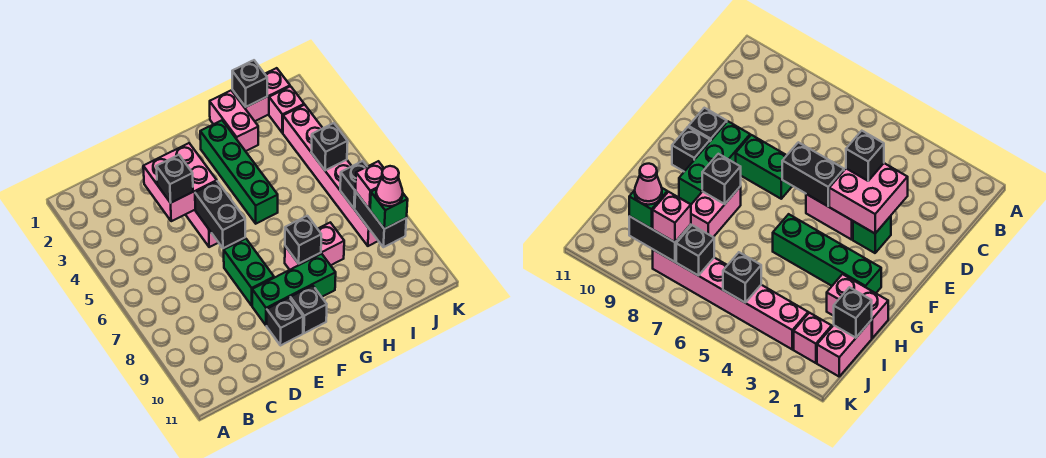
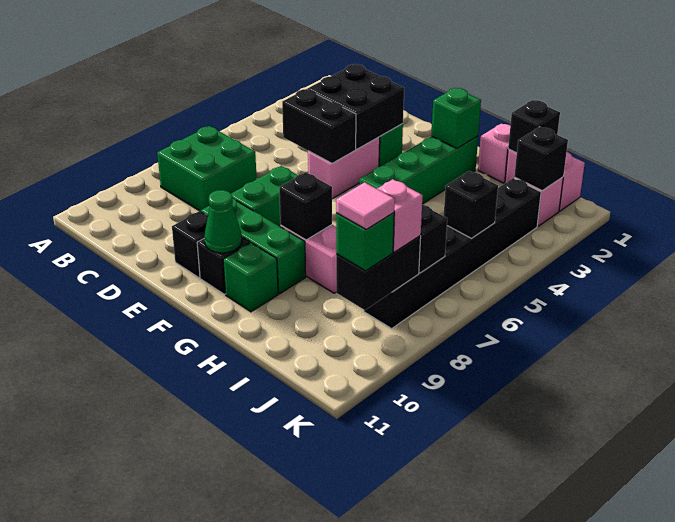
none -> green 2x2 brick [157,126,257,212]
pink 2x2 brick [143,143,217,221] -> black 2x2 brick [308,64,404,149]
black 1x1 brick [156,155,193,203] -> black 1x1 brick moved to [514,127,568,191]
black 1x2 brick [195,181,245,248] -> black 1x2 brick turned to [282,89,356,164]
none -> green 1x1 cone [204,190,242,253]
none -> green 1x1 brick [431,88,481,148]
none -> green 1x1 brick [223,243,278,312]
pink 1x2 brick [210,91,258,151] -> pink 1x1 brick [478,124,510,183]
pink 1x6 brick [283,105,378,246] -> black 1x6 brick [364,178,541,328]
pink 1x1 cone [376,166,403,206] -> pink 1x1 tile [336,182,395,230]

